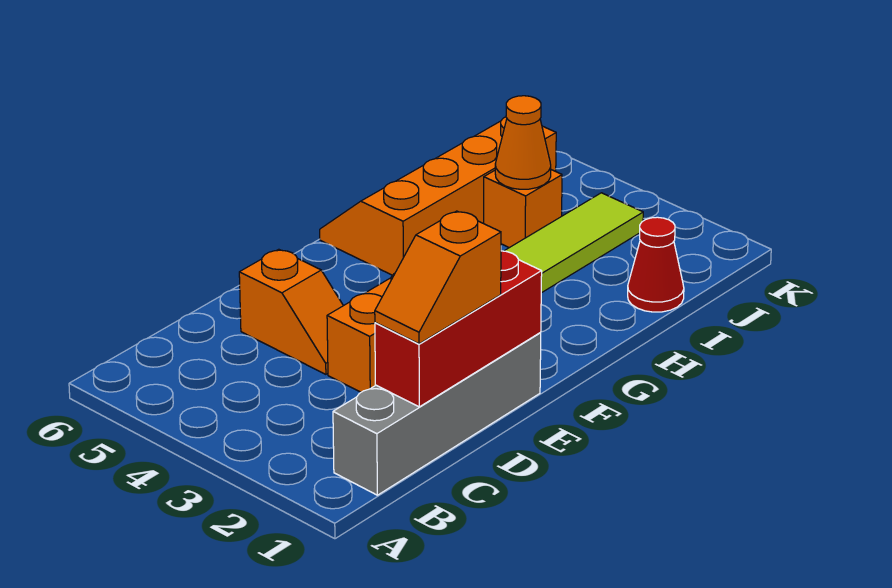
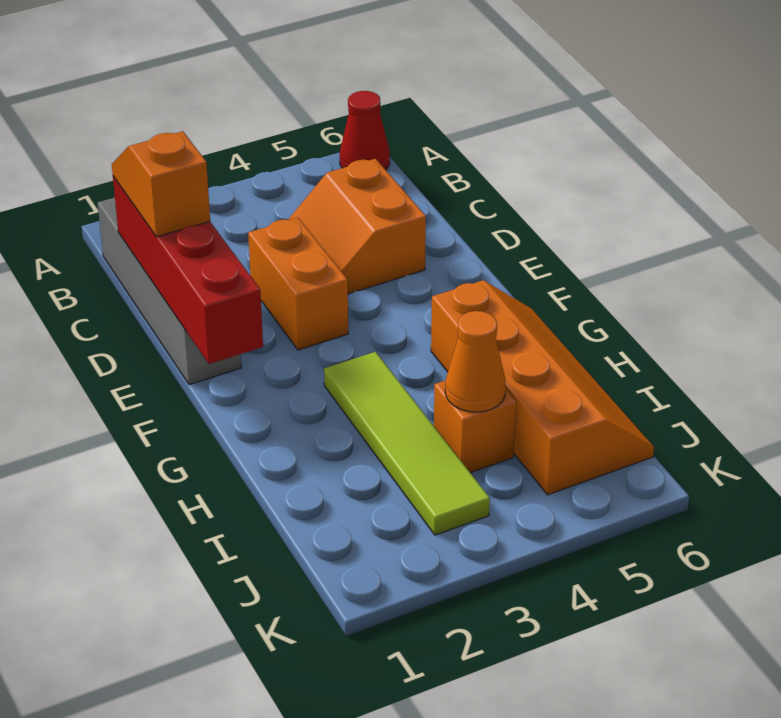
red 1x3 brick [375,251,542,407] -> red 1x4 brick [113,176,263,364]
orange 1x2 slope [239,249,343,374] -> orange 2x2 slope [288,159,426,294]
red 1x1 cone [628,217,684,312] -> red 1x1 cone moved to [340,91,390,170]

